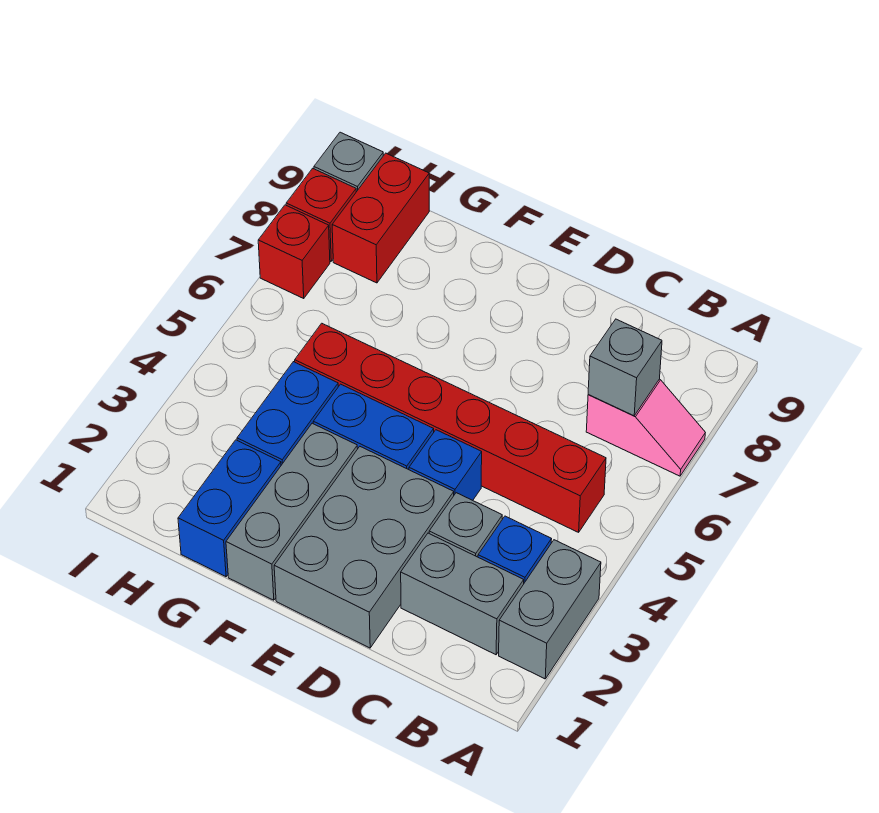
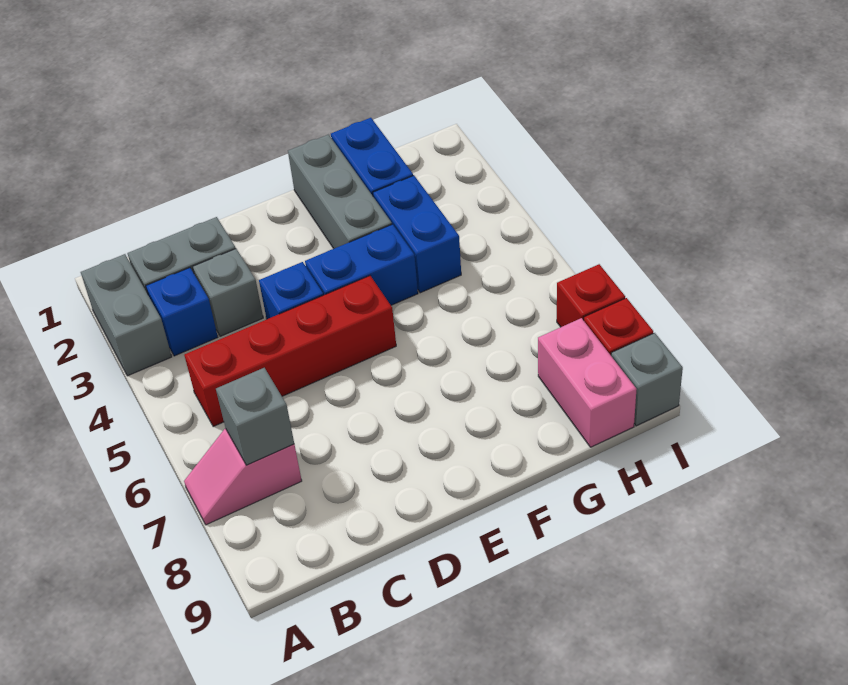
red 1x6 brick [295,323,606,532] -> red 1x4 brick [184,276,396,427]
grey 2x3 brick [274,447,454,648] -> none
red 1x2 brick [332,153,429,283] -> pink 1x2 brick [538,318,637,447]

